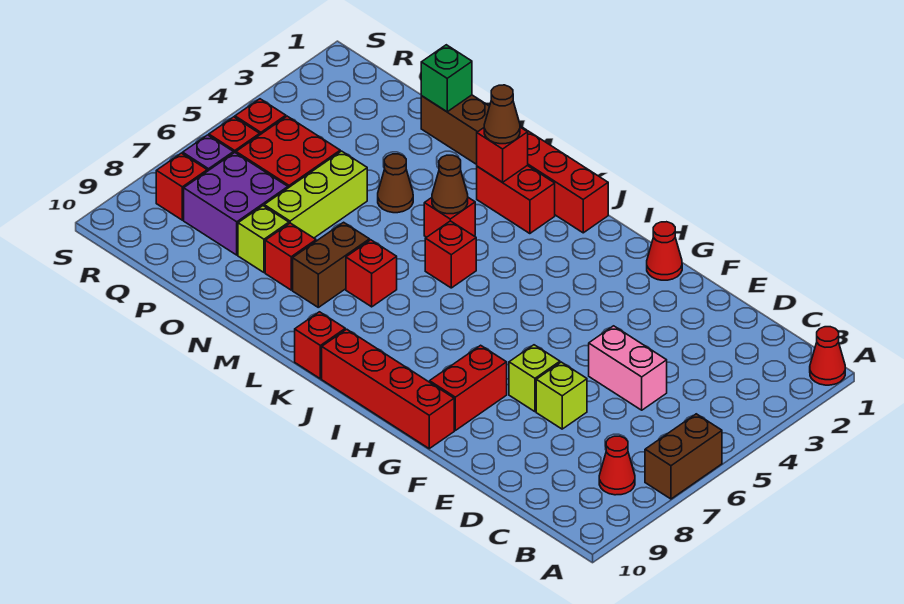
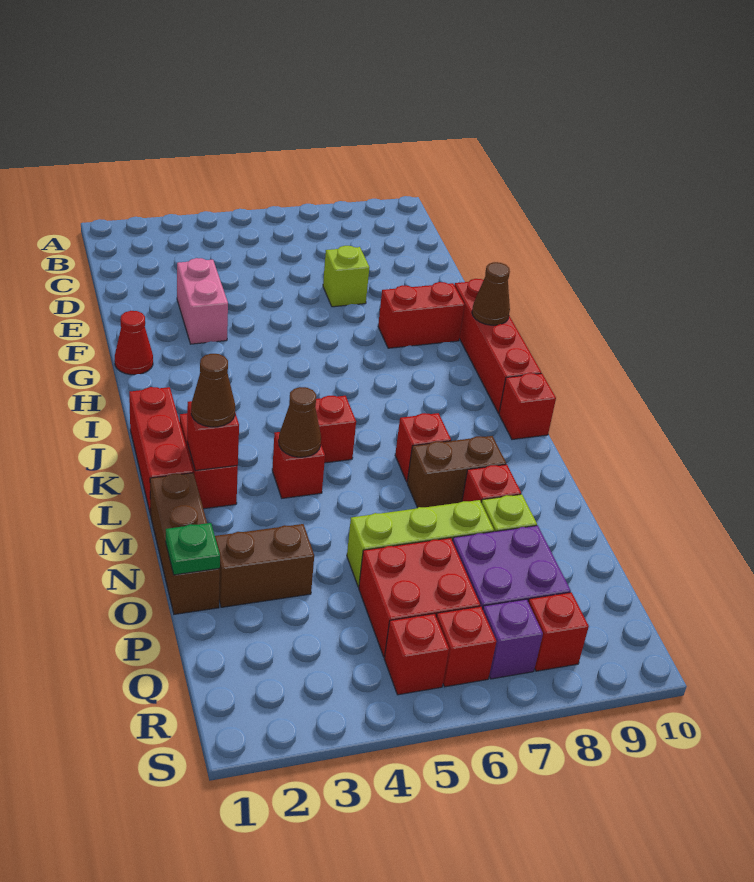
red 1x1 cone [810,327,845,385] -> none
brown 1x2 brick [645,414,722,499] -> brown 1x2 brick moved to [215,524,314,607]
red 1x1 cone [599,436,635,495] -> none
pink 1x2 brick [589,326,667,410] -> pink 1x2 brick moved to [177,258,228,344]
lime 1x1 brick [509,345,560,412] -> none
brown 1x1 cone [378,154,413,213] -> brown 1x1 cone moved to [472,262,510,325]
green 1x1 brick [421,45,472,112] -> green 1x1 plate [166,523,220,575]

